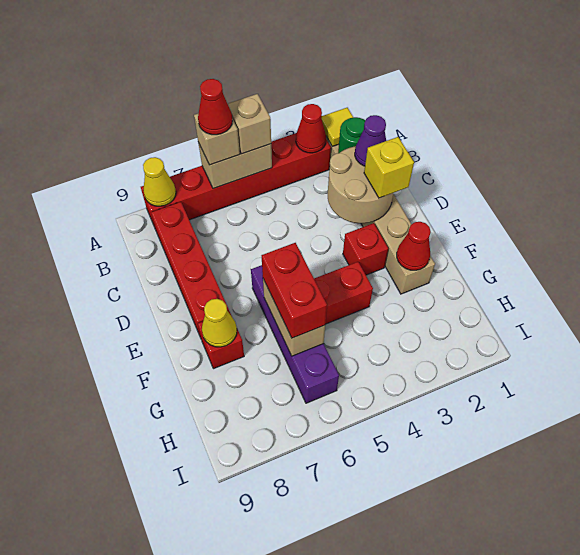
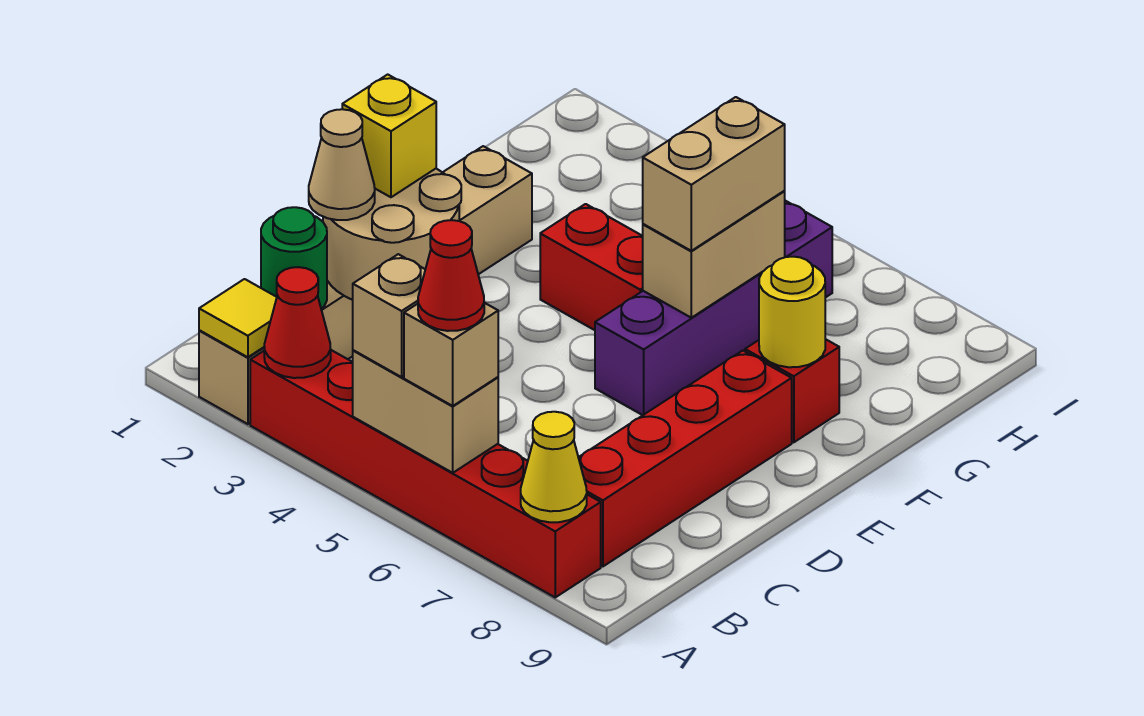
purple 1x1 cone [355,115,386,166] -> tan 1x1 cone [309,109,375,220]
red 1x1 brick [343,223,388,275] -> none
red 1x1 cone [397,222,431,270] -> none
red 1x2 brick [262,243,327,338] -> tan 1x2 brick [643,97,785,251]
yellow 1x1 cone [202,299,237,347] -> yellow 1x1 round brick [759,257,825,367]

